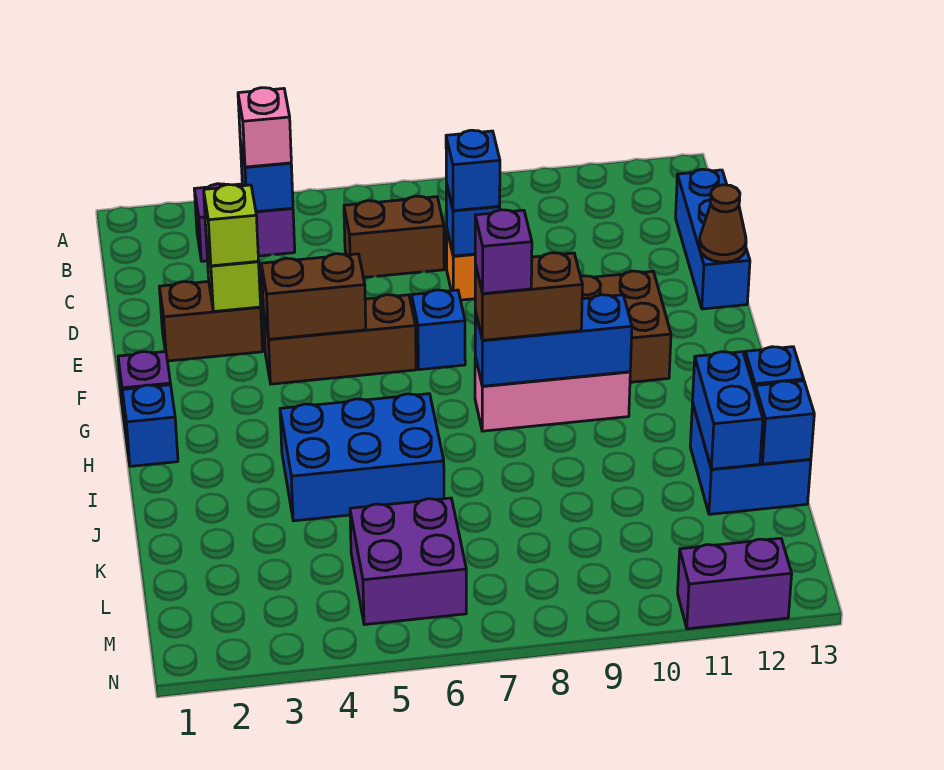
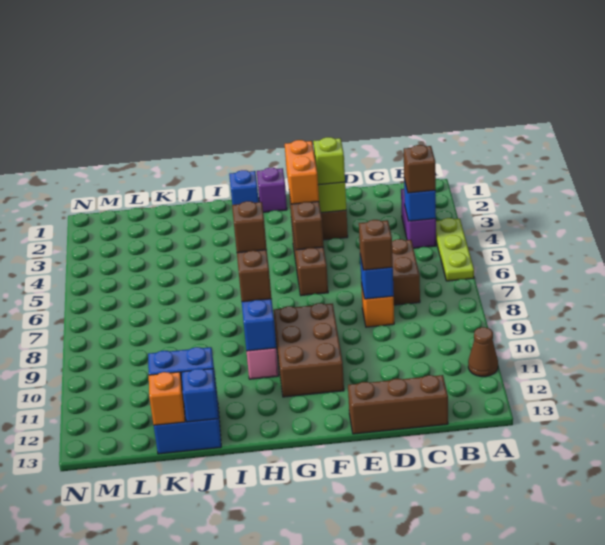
none -> lime 1x3 plate [436,218,474,281]
pink 1x1 brick [238,88,291,167] -> brown 1x1 brick [404,145,436,193]
blue 1x3 brick [676,169,750,309] -> brown 1x3 brick [348,375,448,434]
blue 1x1 brick [446,130,500,211] -> brown 1x1 brick [359,220,393,270]
brown 1x1 cone [699,185,746,262] -> brown 1x1 cone moved to [468,327,498,377]
none -> orange 1x2 brick [285,140,319,204]
blue 1x1 brick [412,290,465,370] -> none
purple 1x1 brick [475,210,532,294] -> brown 1x1 brick [232,201,267,253]
blue 2x3 brick [280,394,444,521] -> none
blue 1x1 brick [755,381,814,464] -> orange 1x1 brick [149,372,185,425]
purple 2x2 brick [350,498,466,625] -> none
purple 1x2 brick [678,538,792,629] -> none

